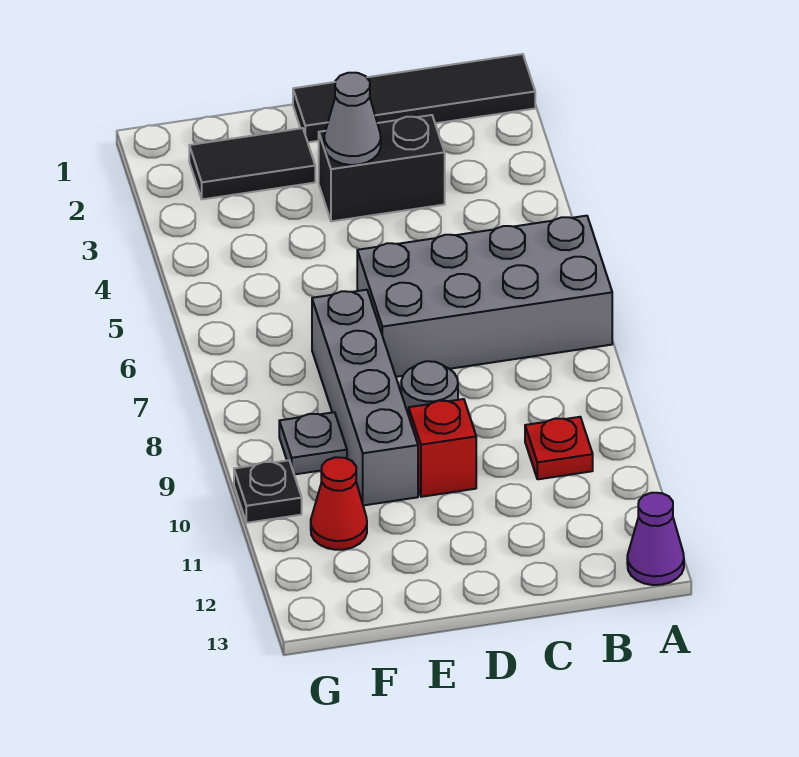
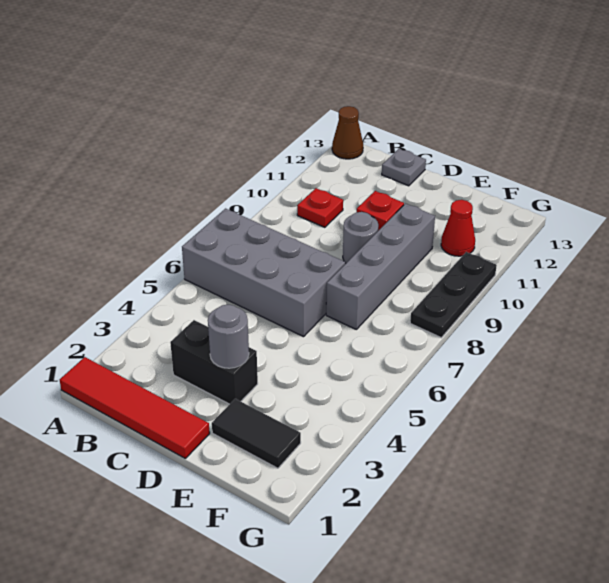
black 1x4 tile [293,54,535,142] -> red 1x4 tile [60,357,210,458]
purple 1x1 cone [627,493,684,585] -> brown 1x1 cone [332,106,363,159]
grey 1x1 cone [324,73,381,165] -> grey 1x1 round brick [208,305,249,368]
grey 1x1 plate [279,412,347,474] -> grey 1x1 plate moved to [382,149,426,186]
black 1x1 plate [234,460,302,523] -> black 1x3 plate [410,252,497,338]

